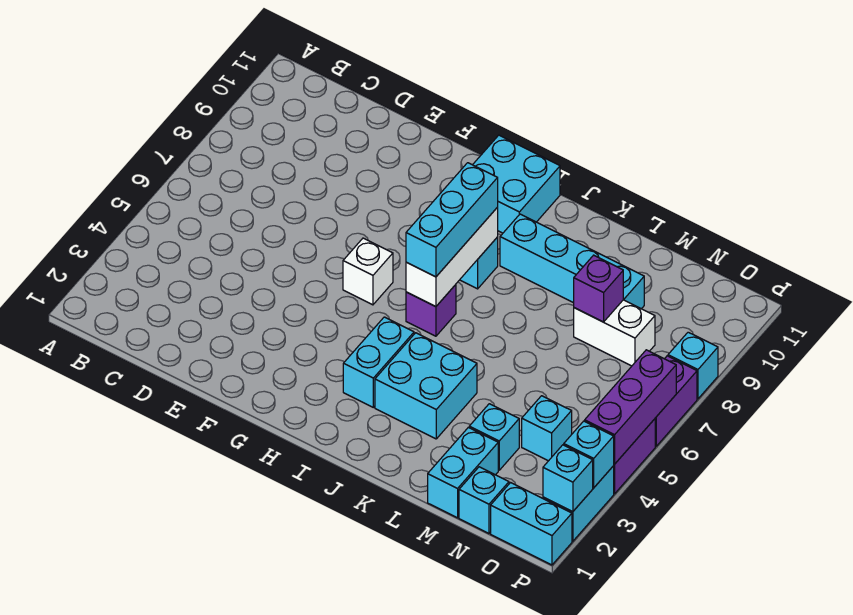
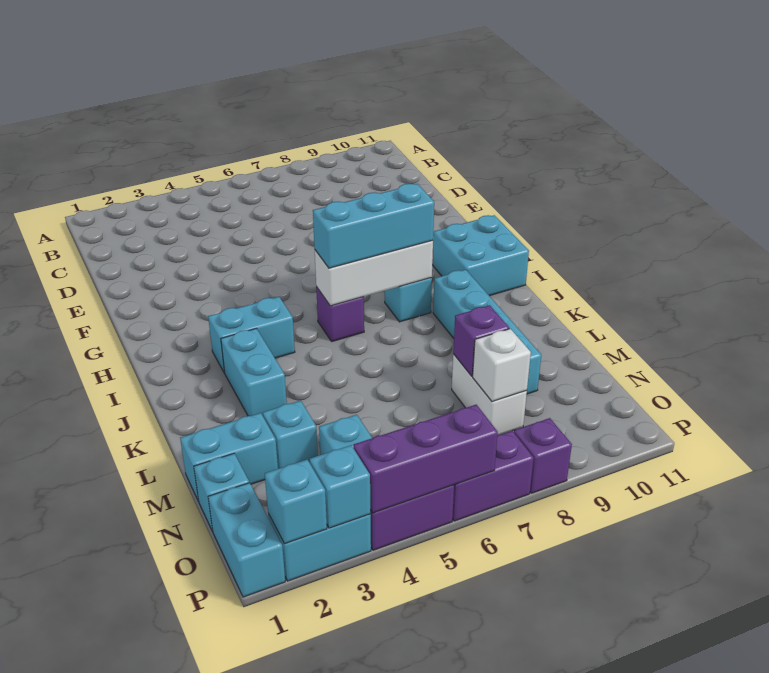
white 1x1 brick [343,238,393,305] -> white 1x1 brick moved to [473,329,531,402]
cyan 2x2 brick [375,333,477,439] -> cyan 1x2 brick [221,328,287,416]
cyan 1x1 brick [668,332,718,399] -> purple 1x1 brick [514,418,572,493]

